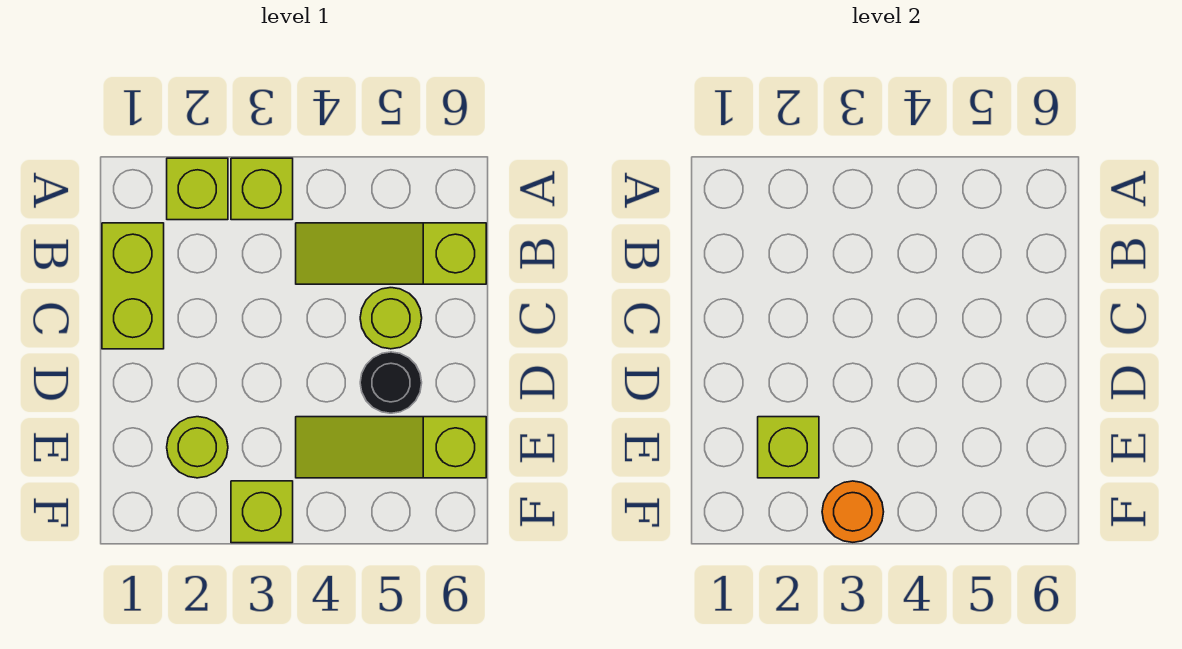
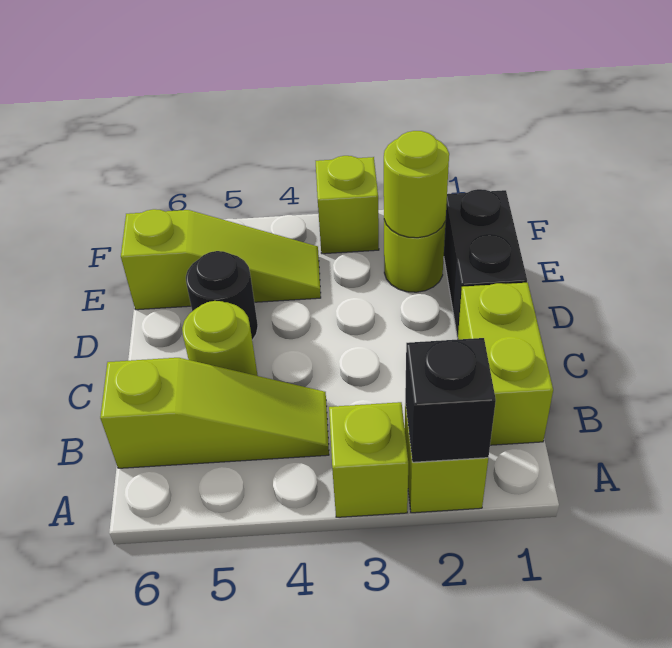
none -> black 1x1 brick [405,338,496,462]
none -> black 1x2 brick [444,189,527,338]
lime 1x1 brick [758,417,819,478] -> lime 1x1 round brick [384,131,449,238]
orange 1x1 round brick [822,481,884,542] -> none

